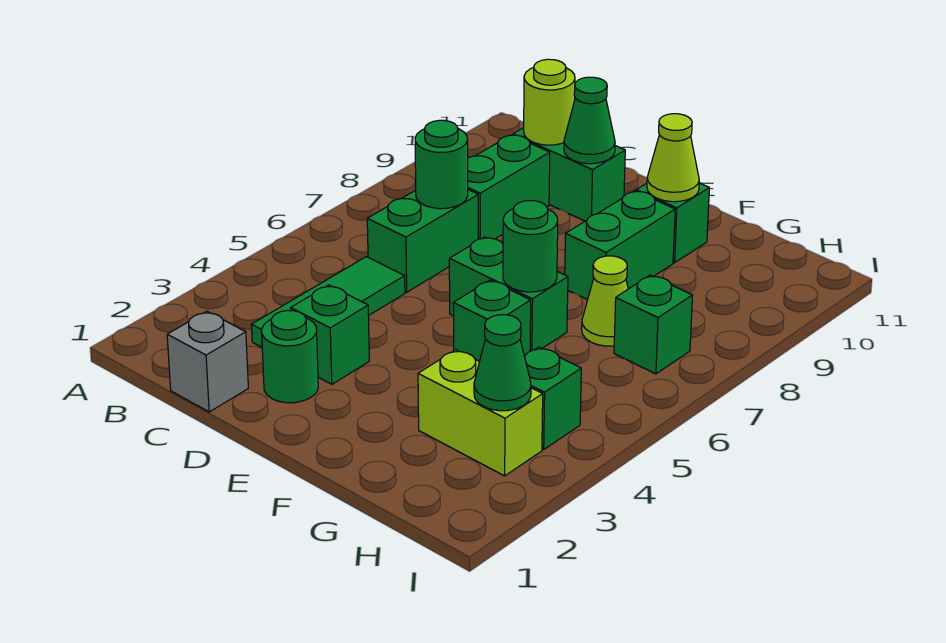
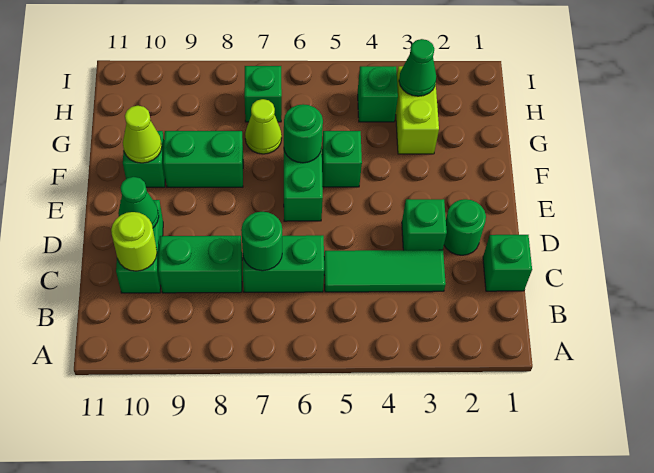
grey 1x1 brick [167,311,248,412] -> green 1x1 brick [483,235,532,291]

